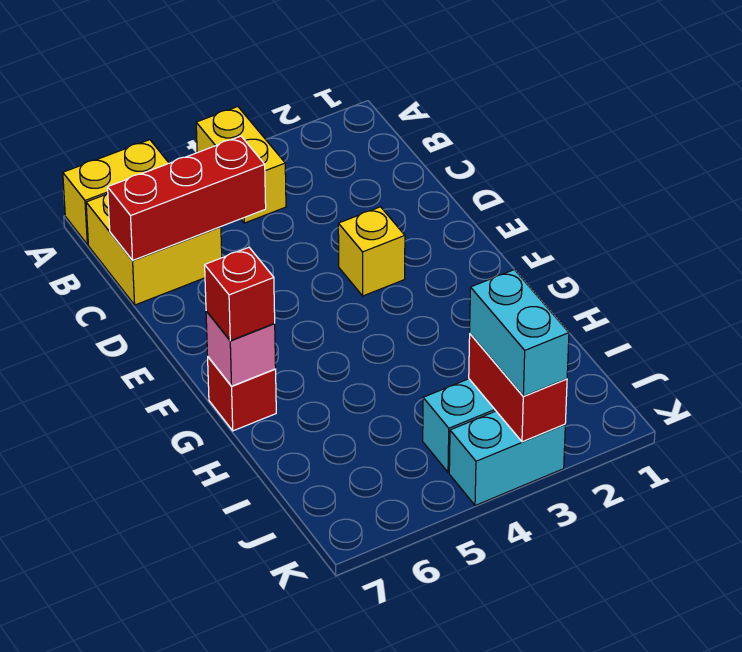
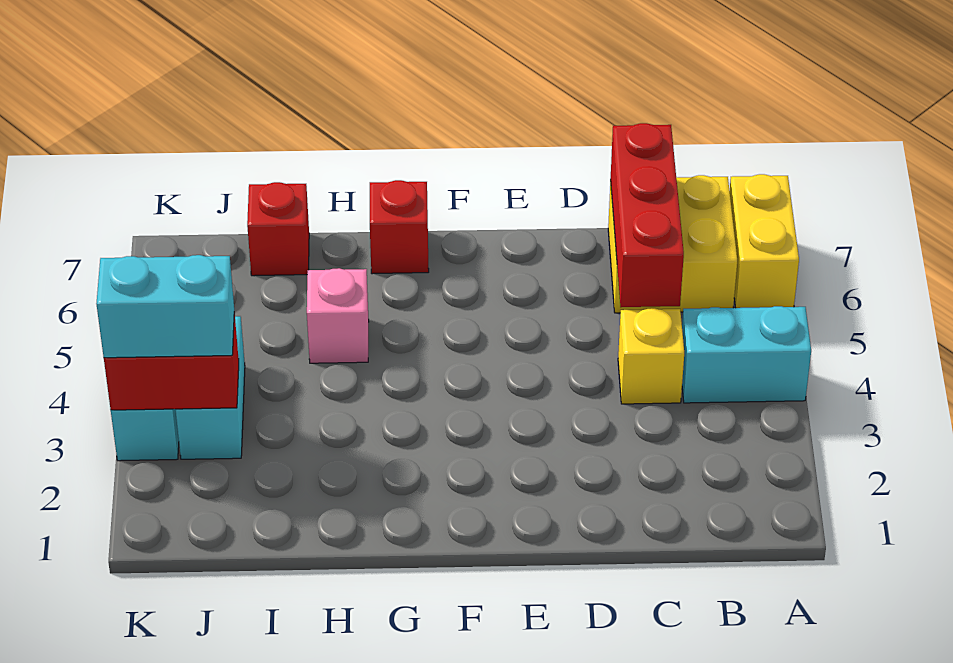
yellow 1x2 brick [196,107,286,223] -> cyan 1x2 brick [682,306,811,403]
yellow 1x1 brick [338,207,405,296] -> yellow 1x1 brick moved to [618,308,684,404]
pink 1x1 brick [206,311,276,386] -> pink 1x1 brick moved to [307,268,369,363]
red 1x1 brick [205,247,275,341] -> red 1x1 brick moved to [247,182,309,276]

